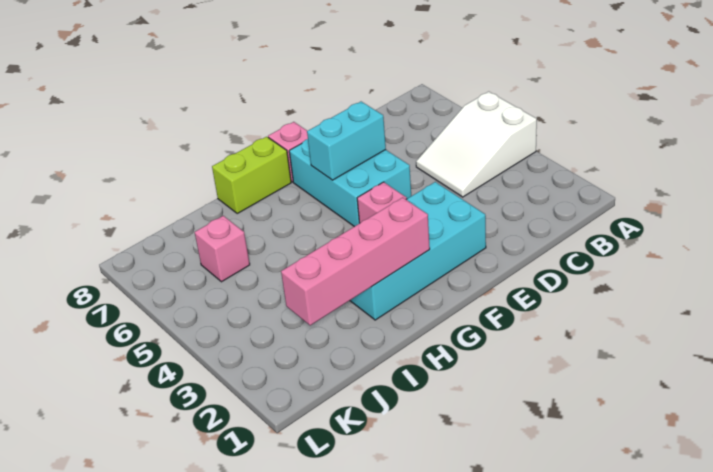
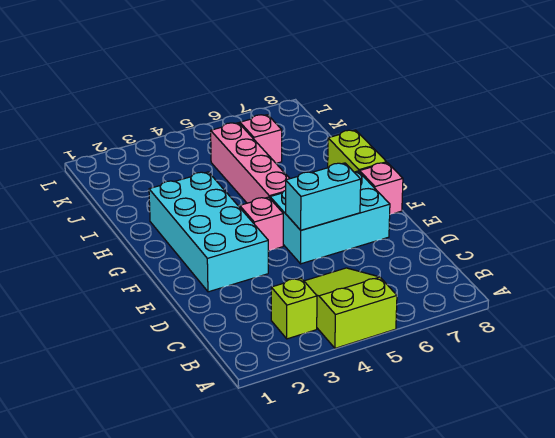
white 2x3 slope [416,92,537,197] -> lime 2x3 slope [304,268,397,348]
none -> lime 1x1 brick [271,278,317,339]
cyan 1x2 brick [307,102,386,180] -> cyan 1x2 brick turned to [286,163,361,230]
pink 1x4 brick [281,197,430,326] -> pink 1x4 brick moved to [211,123,290,203]

